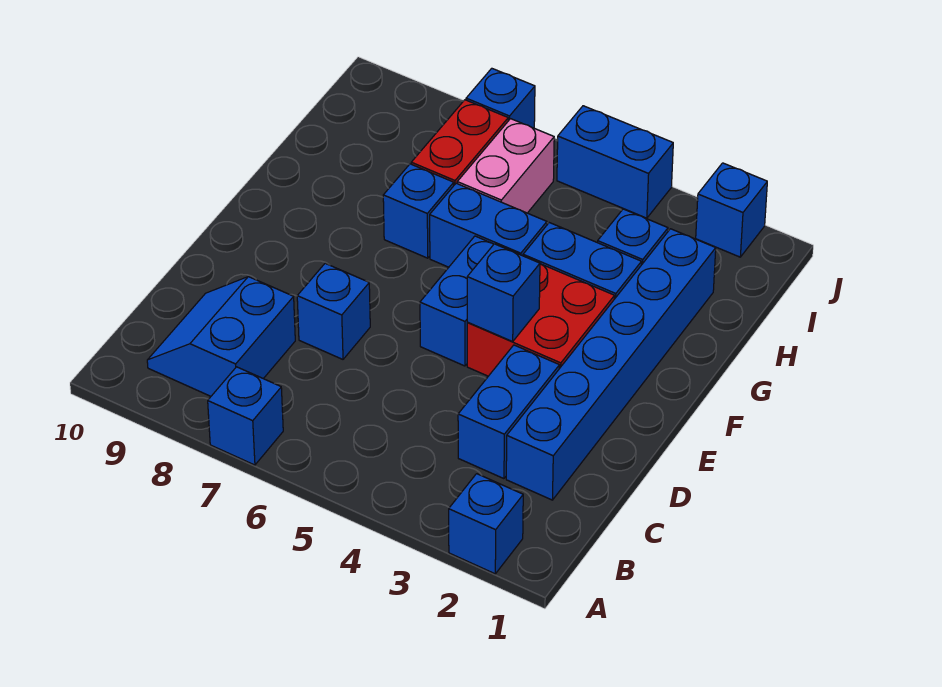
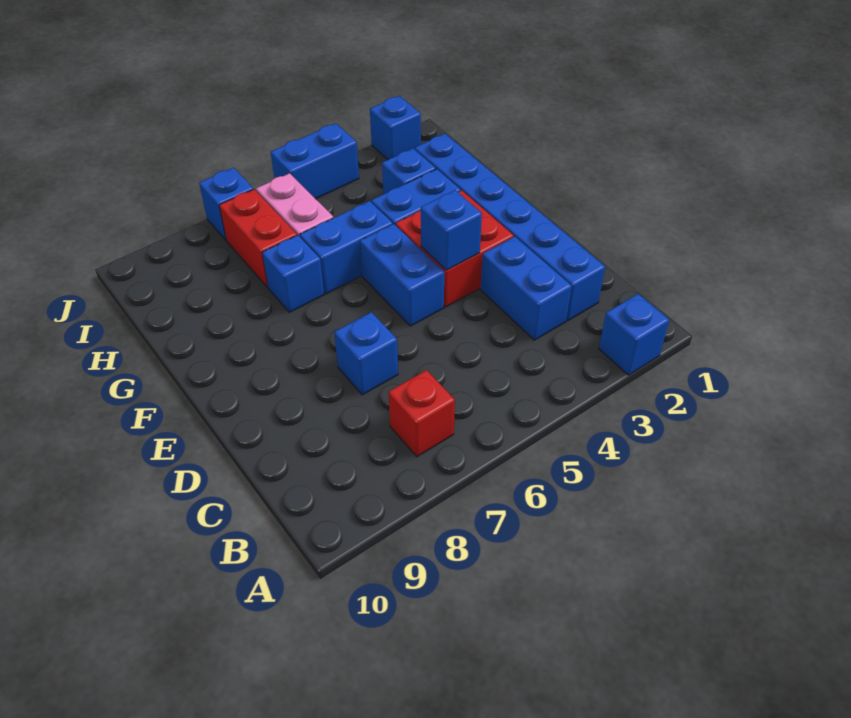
blue 1x1 brick [208,367,283,465] -> none
none -> red 1x1 brick [389,370,455,457]
blue 2x2 slope [147,277,295,396] -> none

